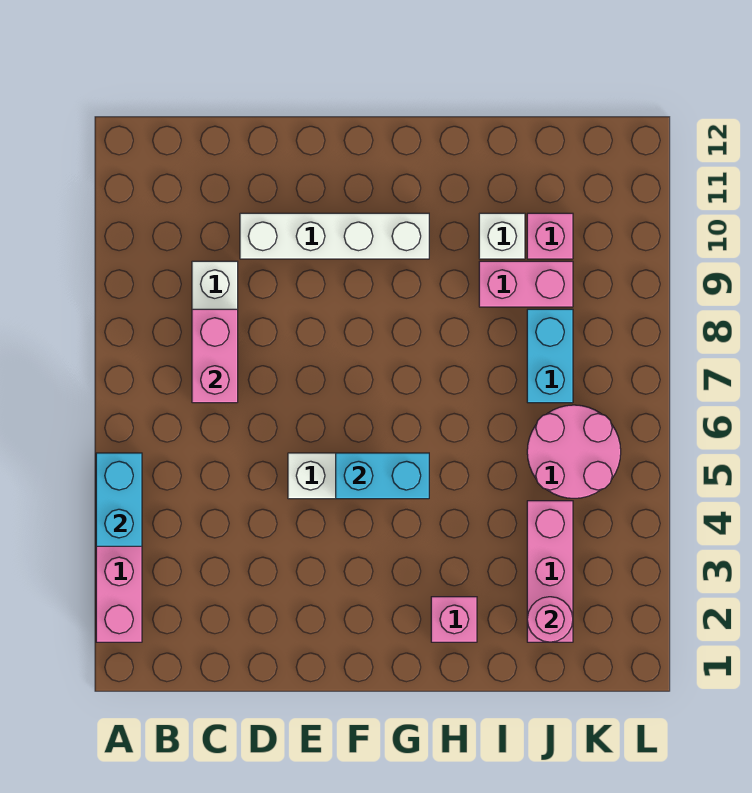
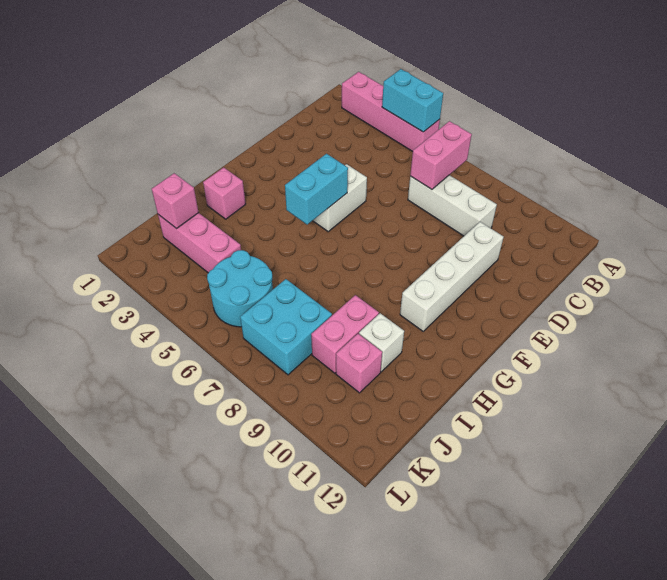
pink 1x2 brick [192,309,238,403] -> pink 1x2 brick turned to [410,121,472,189]
pink 1x1 round brick [527,597,573,642] -> pink 1x1 brick [152,173,199,229]
pink 2x2 round brick [527,405,621,498] -> cyan 2x2 round brick [207,250,273,327]
cyan 1x2 brick [527,309,573,403] -> cyan 2x2 brick [240,279,332,375]

